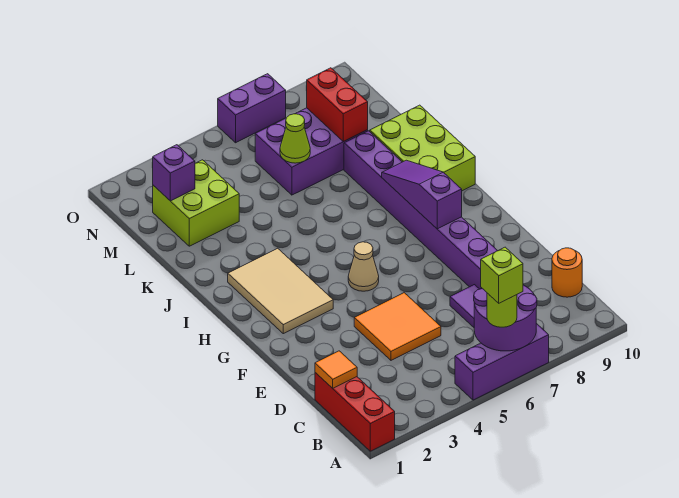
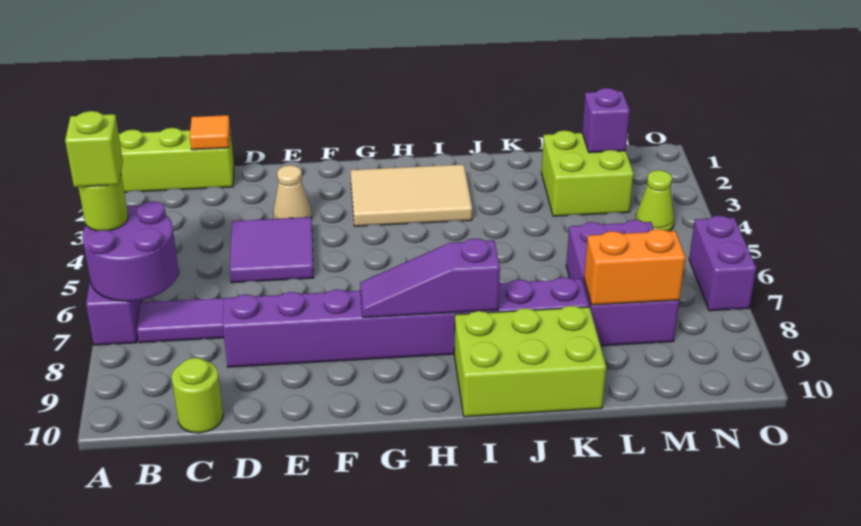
red 1x3 brick [315,373,395,451] -> lime 1x3 brick [119,128,234,192]
orange 1x1 round brick [552,248,582,297] -> lime 1x1 round brick [171,358,223,433]
orange 2x2 tile [354,293,441,360] -> purple 2x2 tile [230,217,314,283]
tan 1x1 cone [348,242,379,291] -> tan 1x1 cone moved to [273,165,312,219]
purple 1x3 slope [382,160,462,229] -> purple 1x3 slope turned to [360,238,500,318]
lime 1x1 cone [280,114,310,163] -> lime 1x1 cone moved to [635,170,674,231]
red 1x2 brick [306,68,368,142] -> orange 1x2 brick [584,229,686,305]

